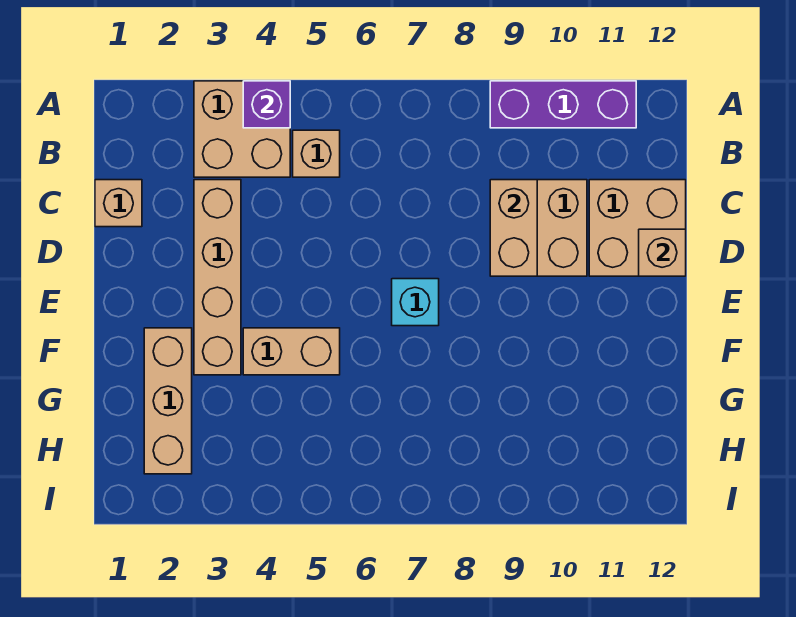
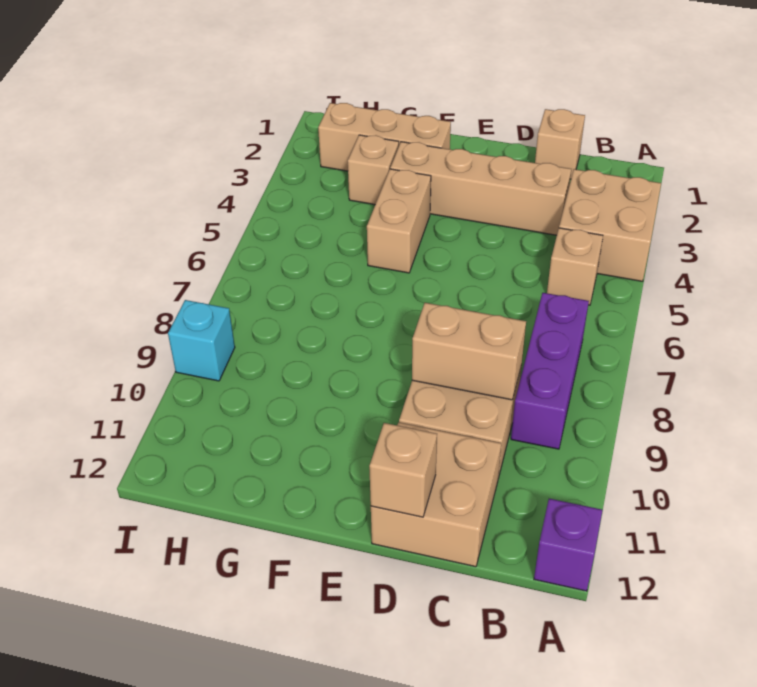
purple 1x1 brick [243,81,290,128] -> purple 1x1 brick moved to [534,499,602,591]
purple 1x3 brick [490,81,636,128] -> purple 1x3 brick moved to [511,293,589,449]
cyan 1x1 brick [392,279,439,326] -> cyan 1x1 brick moved to [168,300,235,381]
none -> tan 1x1 brick [348,135,399,205]

